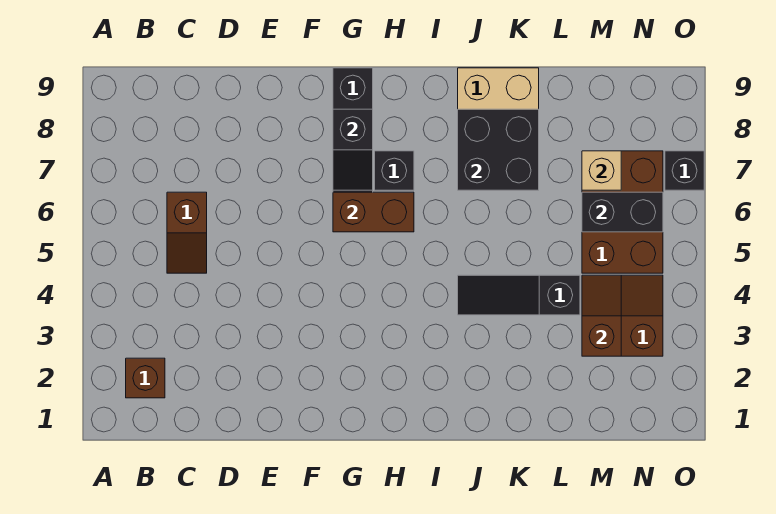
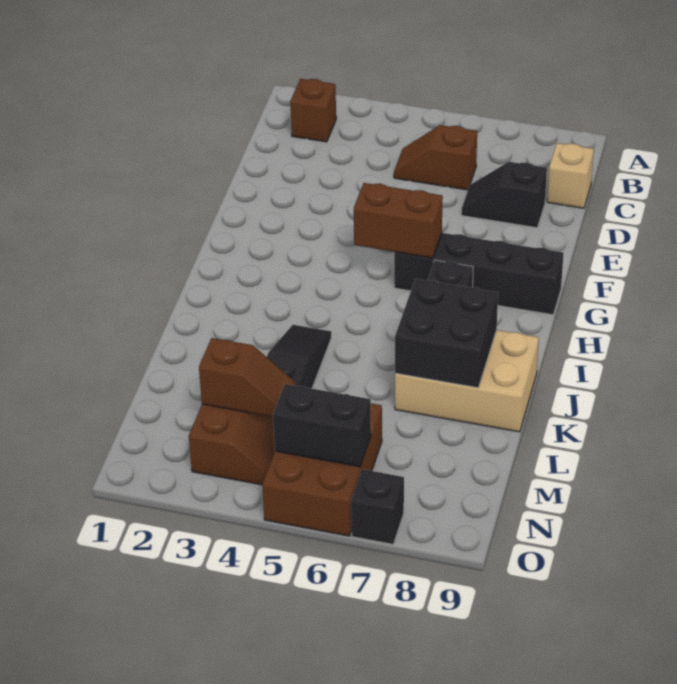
brown 1x2 brick [333,192,414,232] -> brown 1x2 brick turned to [354,183,443,258]
black 1x2 slope [333,109,373,190] -> black 1x2 slope moved to [461,162,547,228]
brown 2x3 brick [582,151,663,273] -> brown 2x3 brick turned to [262,403,382,536]
black 1x2 brick [582,192,663,232] -> black 1x2 brick turned to [273,384,371,467]
tan 1x1 brick [582,151,621,190] -> tan 1x1 brick moved to [547,143,594,208]

